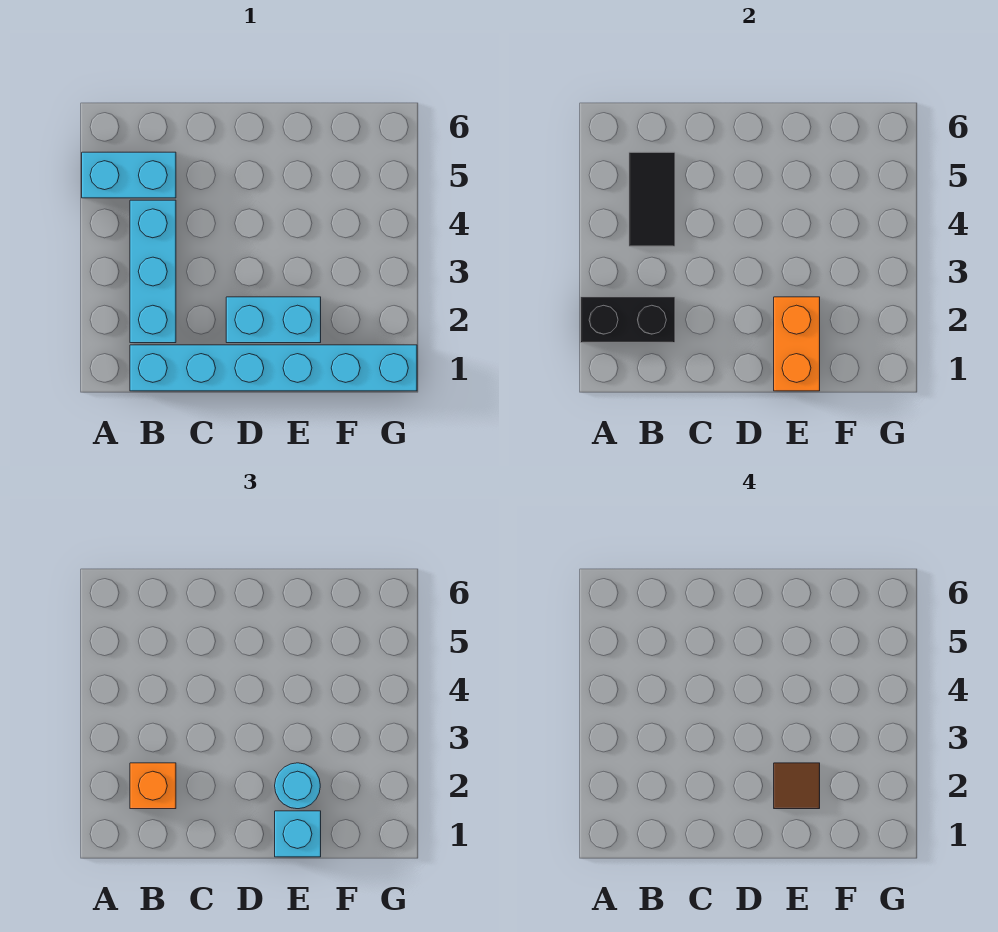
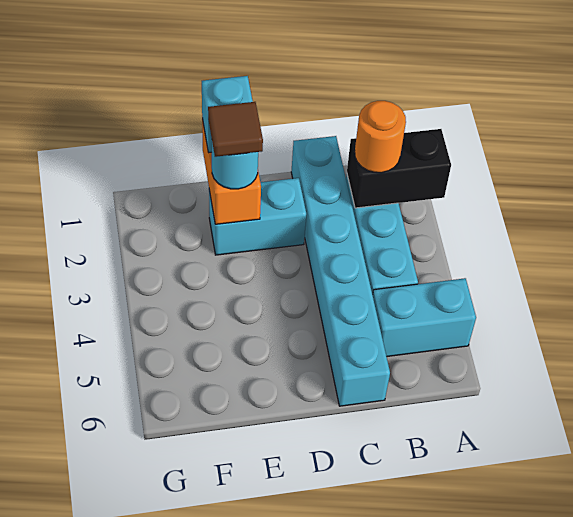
cyan 1x6 brick [130,345,417,391] -> cyan 1x6 brick turned to [291,136,390,406]
orange 1x1 brick [130,763,176,809] -> orange 1x1 round brick [355,101,406,173]
black 1x2 tile [629,152,675,246] -> none

